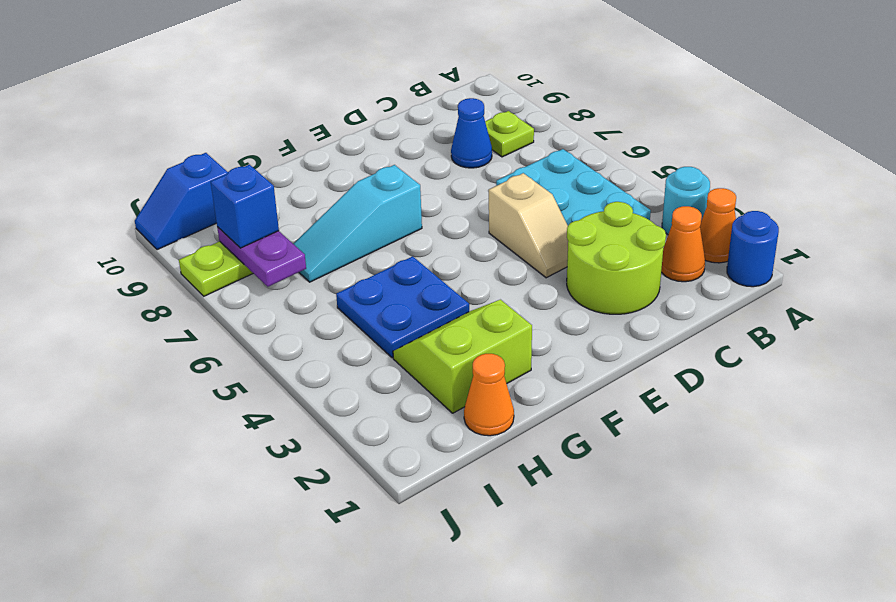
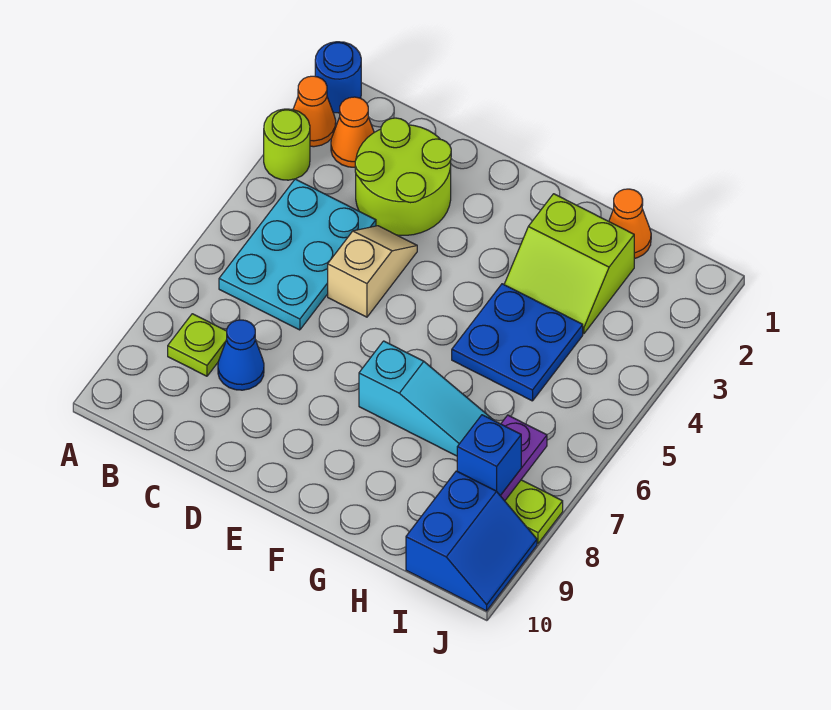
cyan 1x1 round brick [662,167,710,235] -> lime 1x1 round brick [264,109,310,180]
blue 1x2 slope [135,153,228,250] -> blue 2x2 slope [406,471,537,611]

